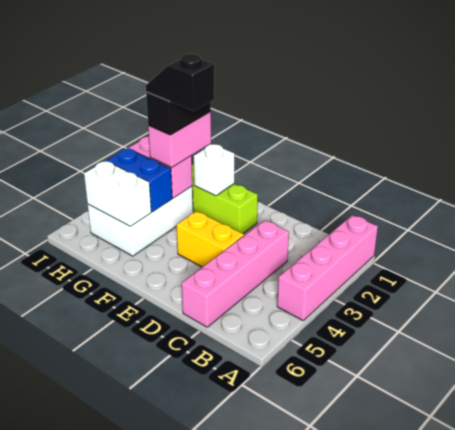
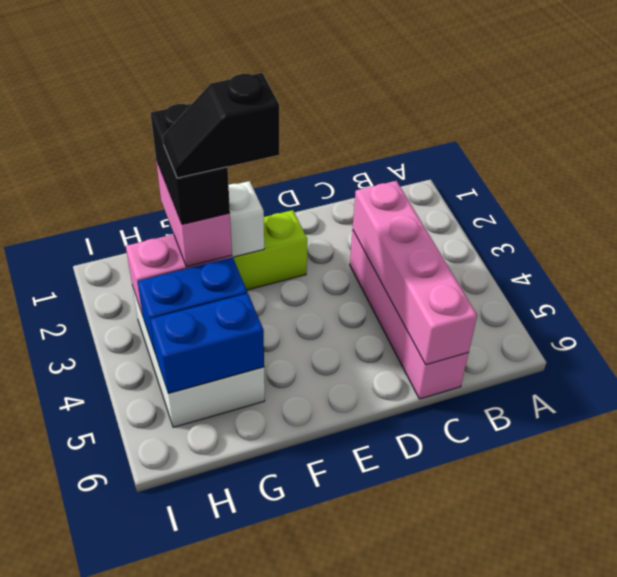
pink 1x4 brick [277,215,378,320] -> pink 1x4 brick moved to [353,181,477,365]
yellow 1x2 brick [177,211,244,267] -> none
white 1x2 brick [84,161,151,226] -> blue 1x2 brick [150,293,264,394]

